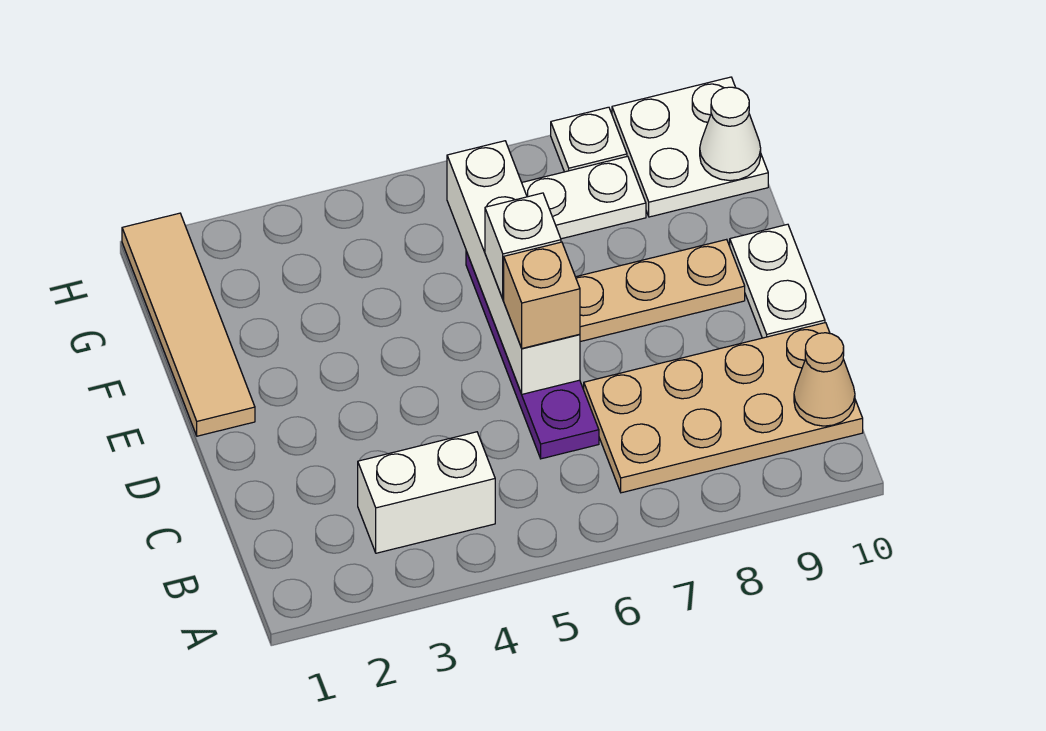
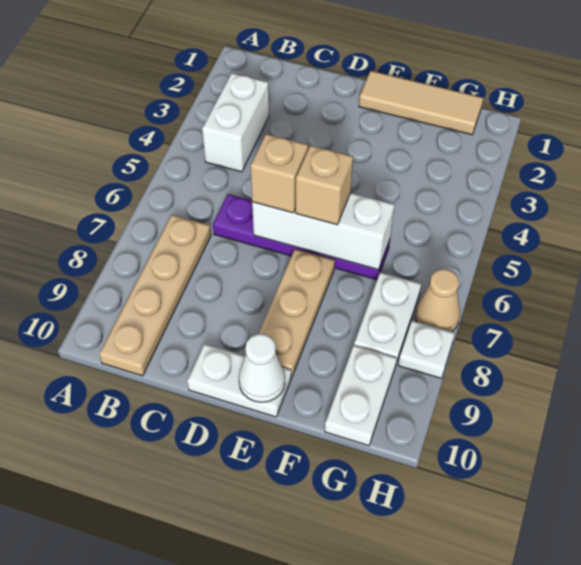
tan 2x4 plate [584,323,863,493] -> tan 1x4 plate [99,215,211,376]
tan 1x1 cone [794,333,855,426] -> tan 1x1 cone moved to [416,269,460,332]
white 1x4 brick [447,141,580,394] -> white 1x3 brick [252,193,394,270]
tan 1x4 tile [122,213,255,436] -> tan 1x3 tile [359,71,483,135]
white 1x1 brick [485,193,561,299] -> tan 1x1 brick [296,145,353,225]
white 2x2 plate [612,77,768,217] -> white 1x2 plate [325,345,397,446]
white 1x1 cone [700,87,761,181] -> white 1x1 cone moved to [239,334,285,402]

